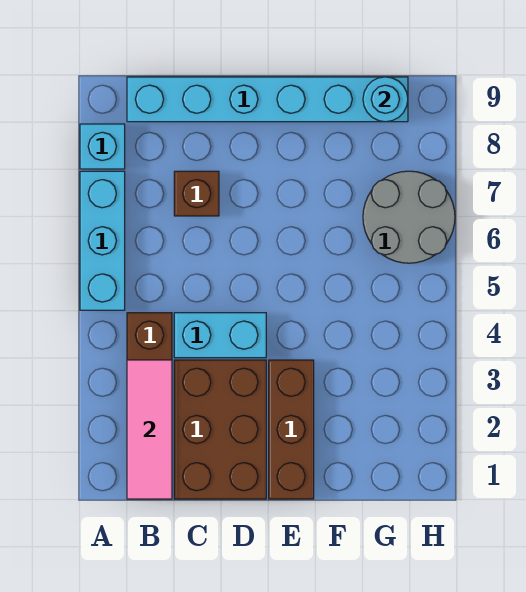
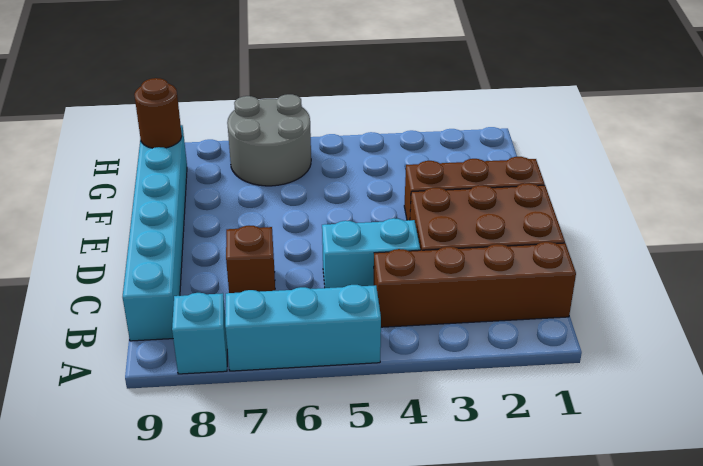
pink 1x3 tile [127,360,172,499] -> none
cyan 1x2 brick [174,313,266,358] -> cyan 1x2 brick turned to [322,218,420,288]
cyan 1x1 round brick [363,77,408,122] -> brown 1x1 round brick [134,78,182,148]

